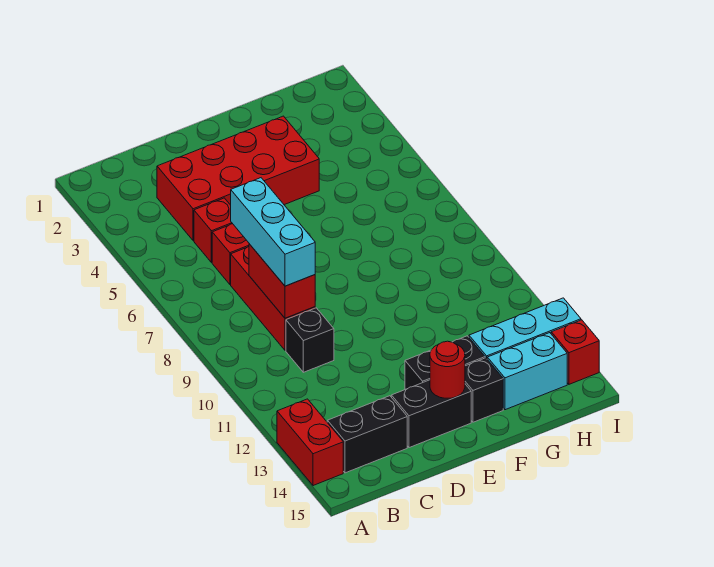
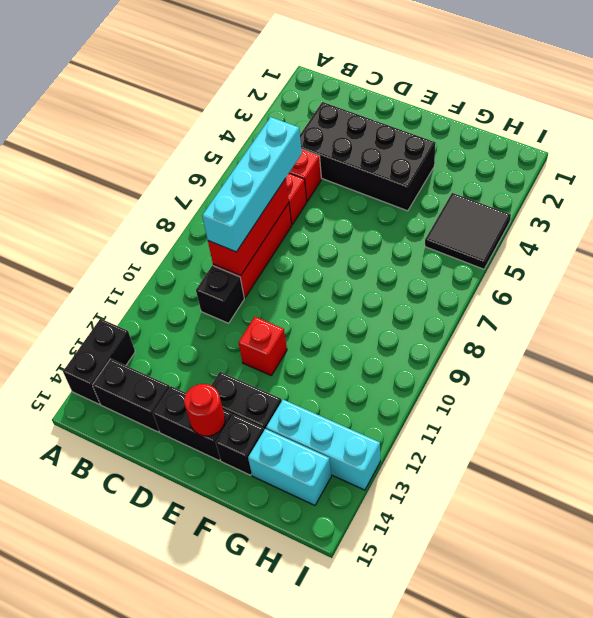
red 1x2 brick [277,399,343,486] -> black 1x2 brick [63,319,135,404]
red 2x4 brick [157,116,319,241] -> black 2x4 brick [300,102,435,211]
cyan 1x3 brick [231,178,315,286] -> cyan 1x4 brick [202,117,302,252]
red 1x2 brick [249,244,315,318] -> red 1x3 brick [208,178,289,276]
none -> black 2x2 tile [425,193,511,269]
red 1x1 brick [551,320,599,384] -> red 1x1 brick moved to [238,317,287,375]

